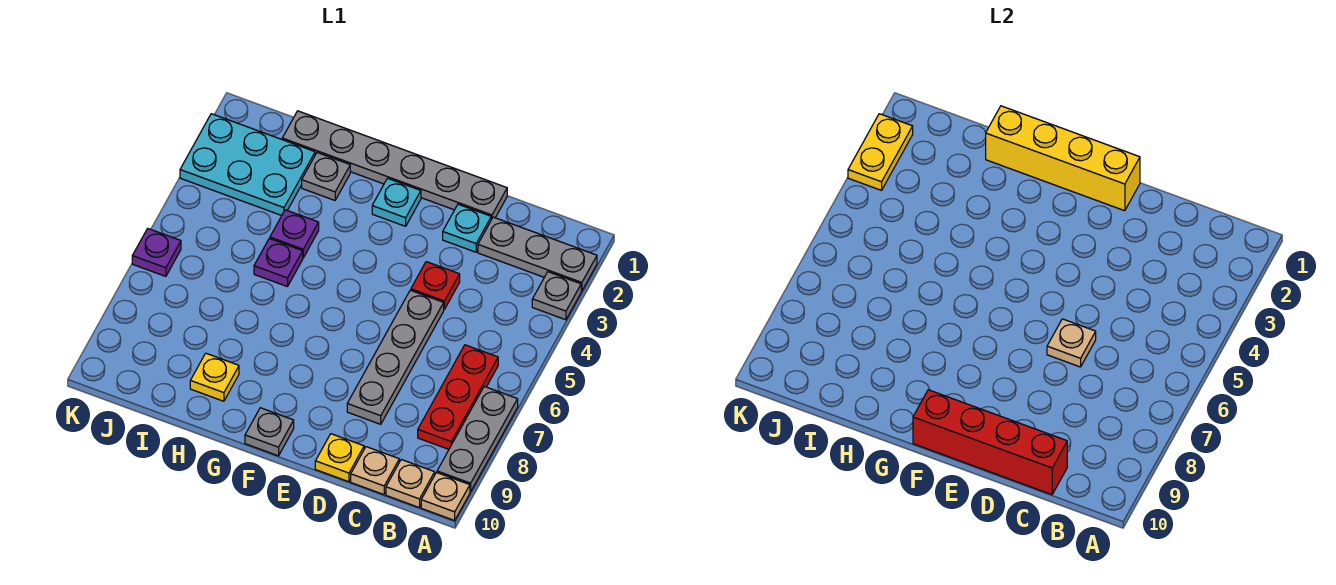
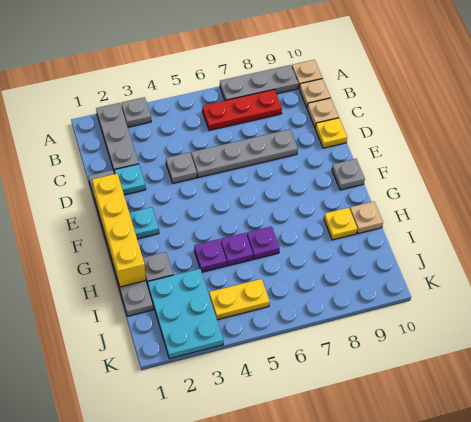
red 1x4 brick [913,390,1067,495] -> none
red 1x1 plate [411,262,460,309] -> grey 1x1 plate [166,152,197,183]
tan 1x1 plate [1047,319,1096,367] -> tan 1x1 plate moved to [350,202,383,234]
yellow 1x2 plate [848,114,913,190] -> yellow 1x2 plate moved to [209,279,270,320]
purple 1x1 plate [132,229,181,276] -> purple 1x1 plate moved to [247,226,280,259]

